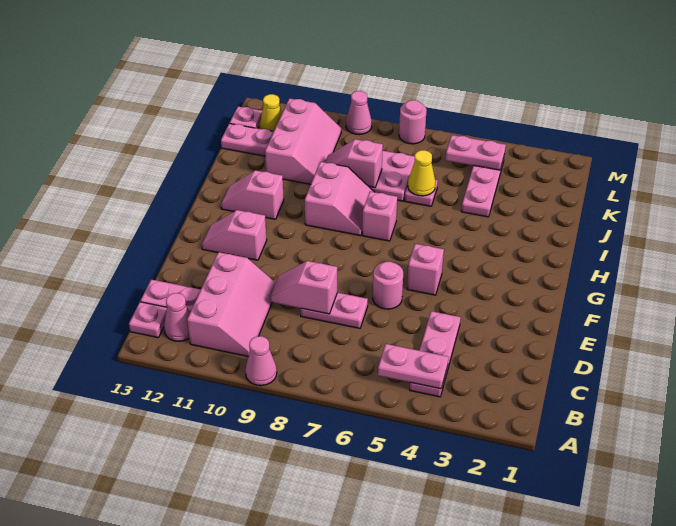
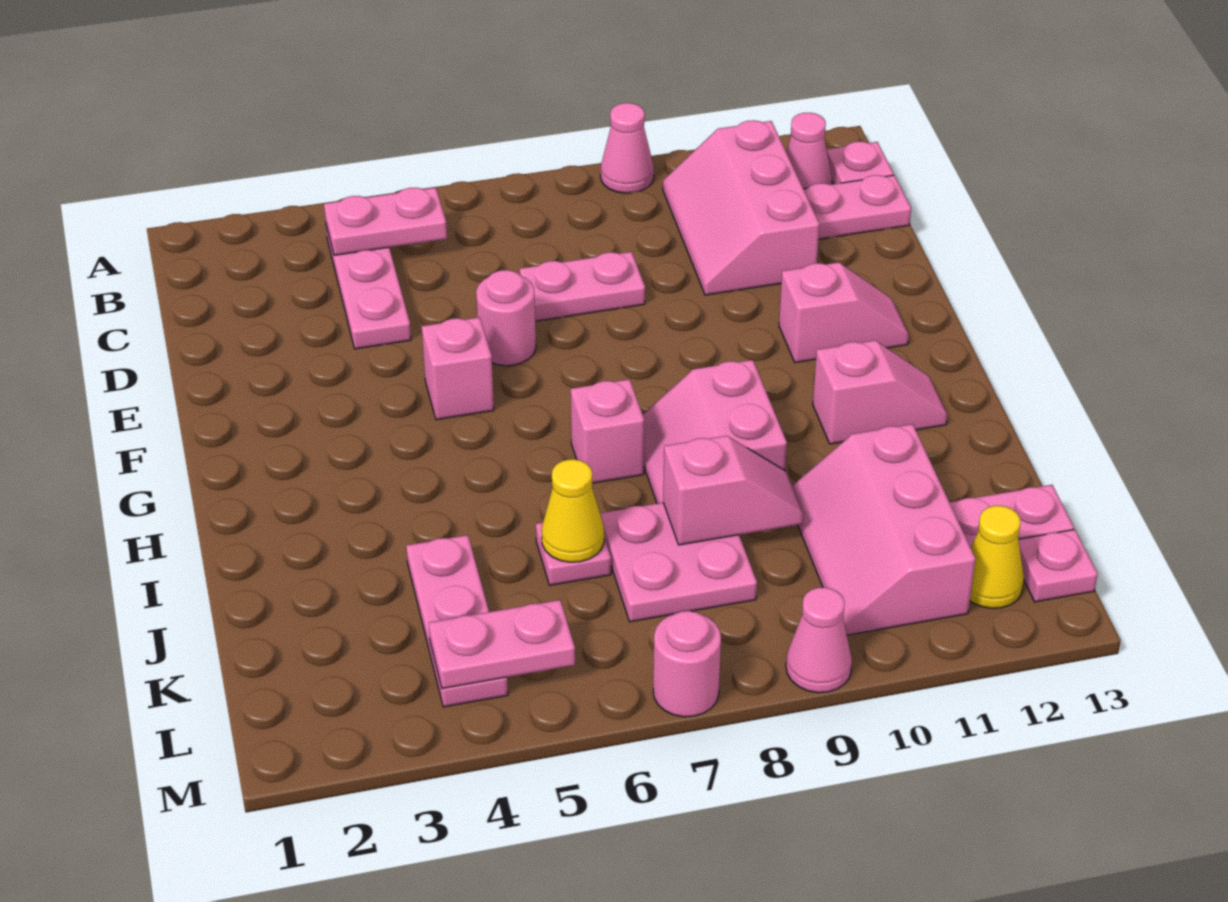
pink 1x2 slope [270,261,337,314] -> none

